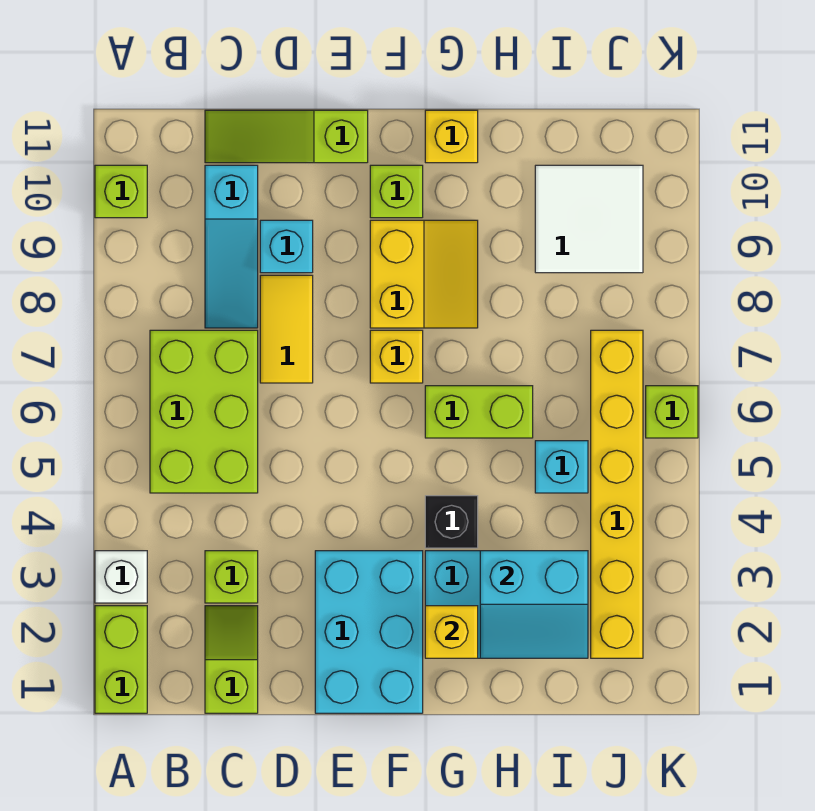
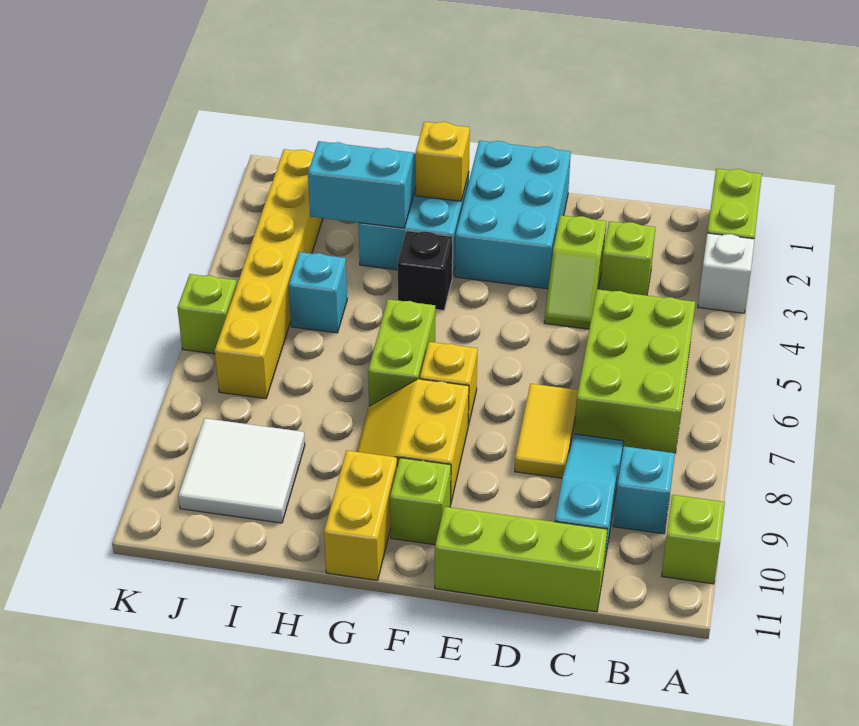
lime 1x2 slope [205,606,258,713] -> lime 1x2 slope moved to [544,215,607,329]
lime 1x3 slope [205,110,368,163] -> lime 1x3 brick [435,507,608,612]
cyan 1x1 brick [260,220,313,273] -> cyan 1x1 brick moved to [613,446,675,534]
lime 1x2 brick [425,386,533,438] -> lime 1x2 brick turned to [368,299,435,406]
yellow 1x1 brick [425,110,478,163] -> yellow 1x2 brick [324,450,397,580]

